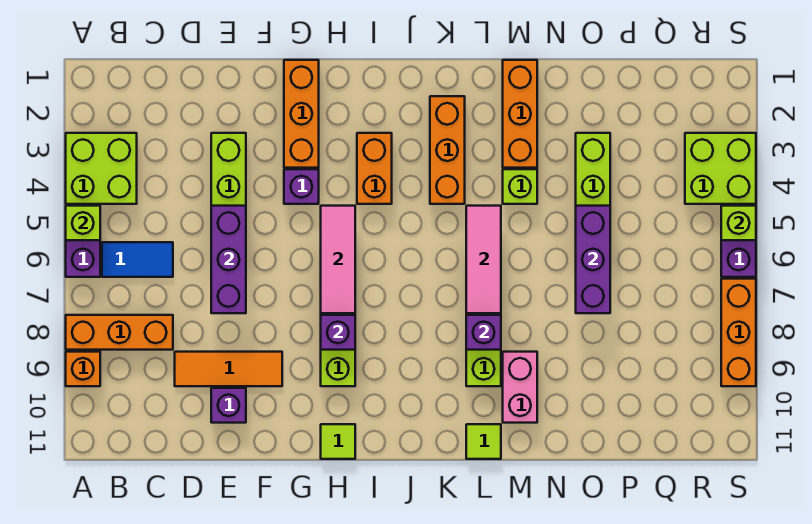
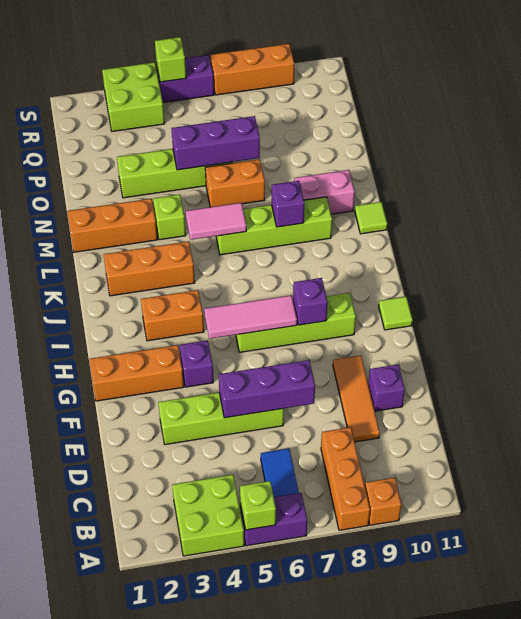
pink 1x3 tile [466,206,501,313] -> pink 1x2 tile [186,203,246,240]
none -> orange 1x2 brick [205,159,265,207]

